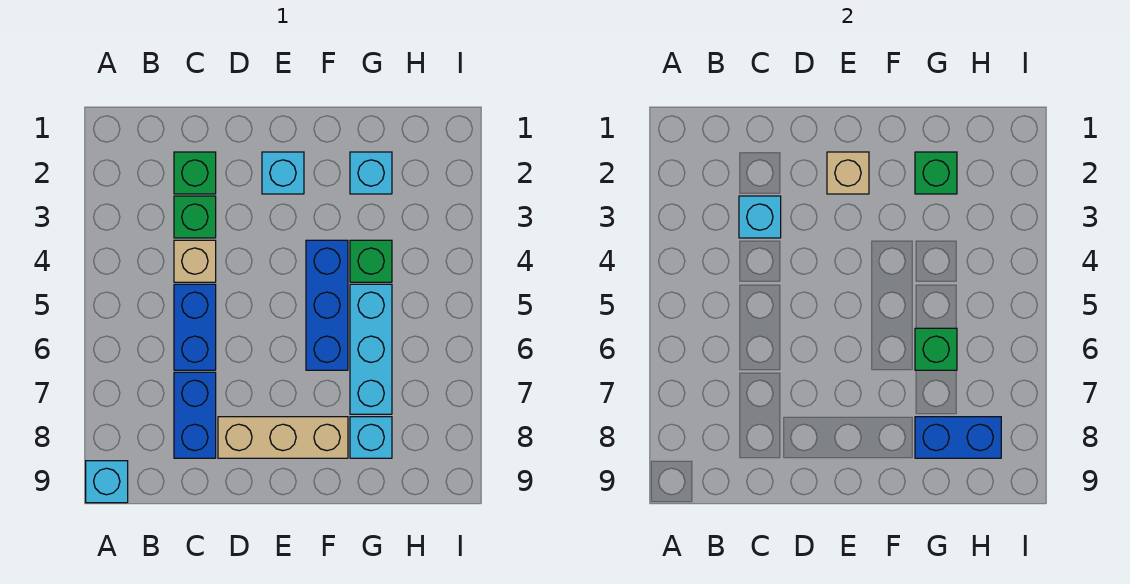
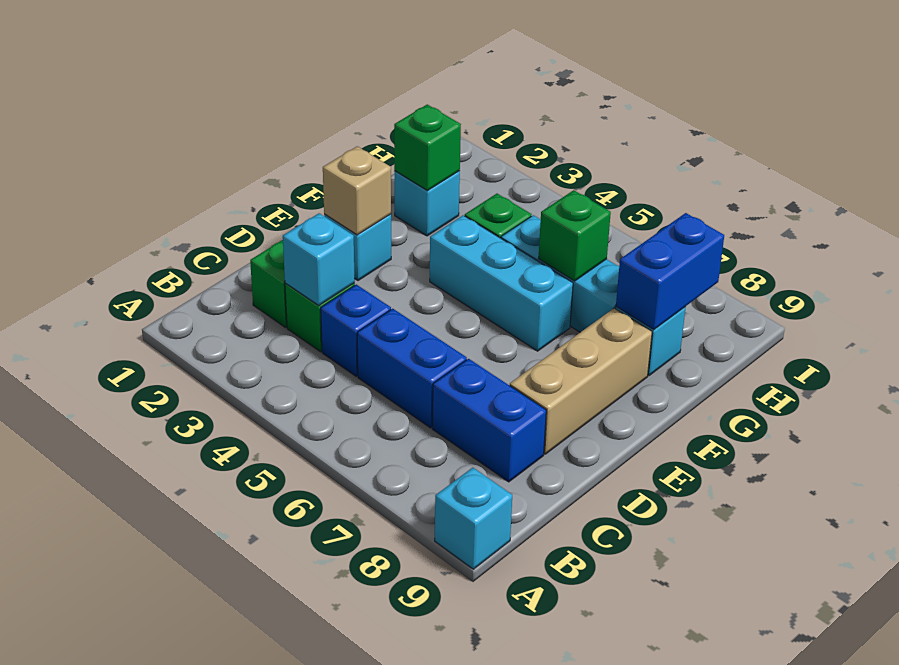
tan 1x1 brick [174,240,216,282] -> blue 1x1 brick [321,284,391,376]
blue 1x3 brick [306,240,348,370] -> cyan 1x3 brick [430,215,573,351]

